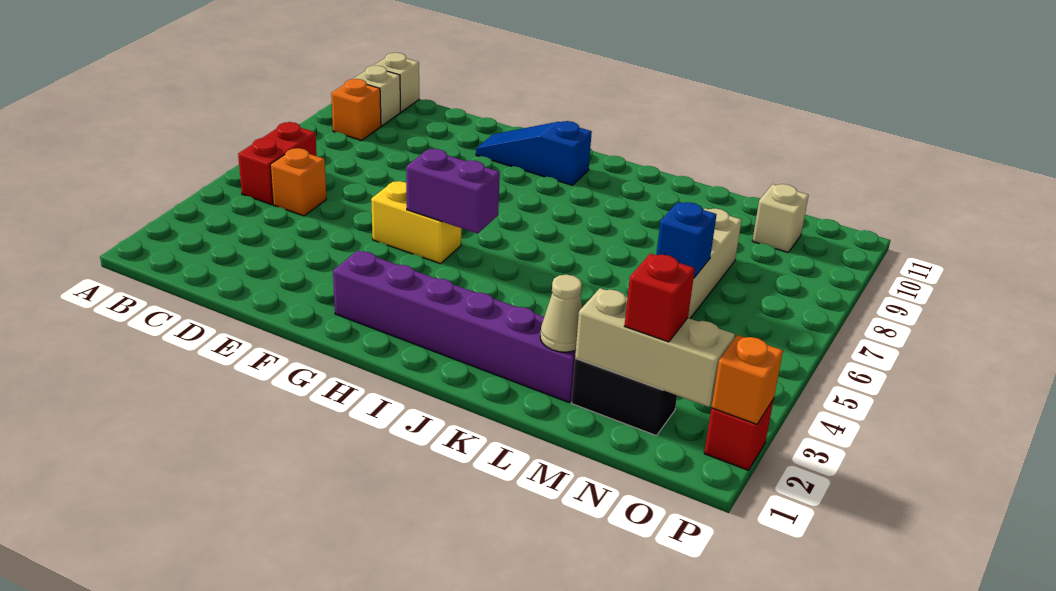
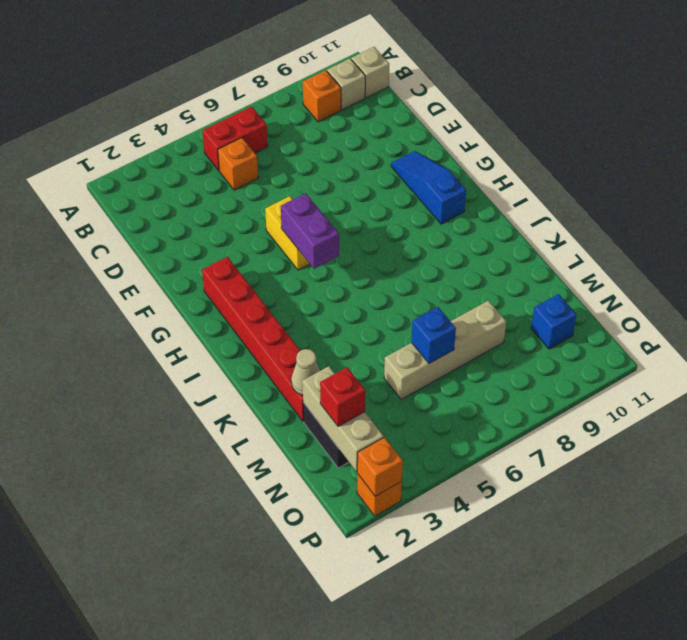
purple 1x6 brick [333,251,576,402] -> red 1x6 brick [202,257,304,421]
tan 1x1 brick [752,184,809,252] -> blue 1x1 brick [531,294,577,349]
red 1x1 brick [704,399,774,470] -> orange 1x1 brick [357,474,402,516]

